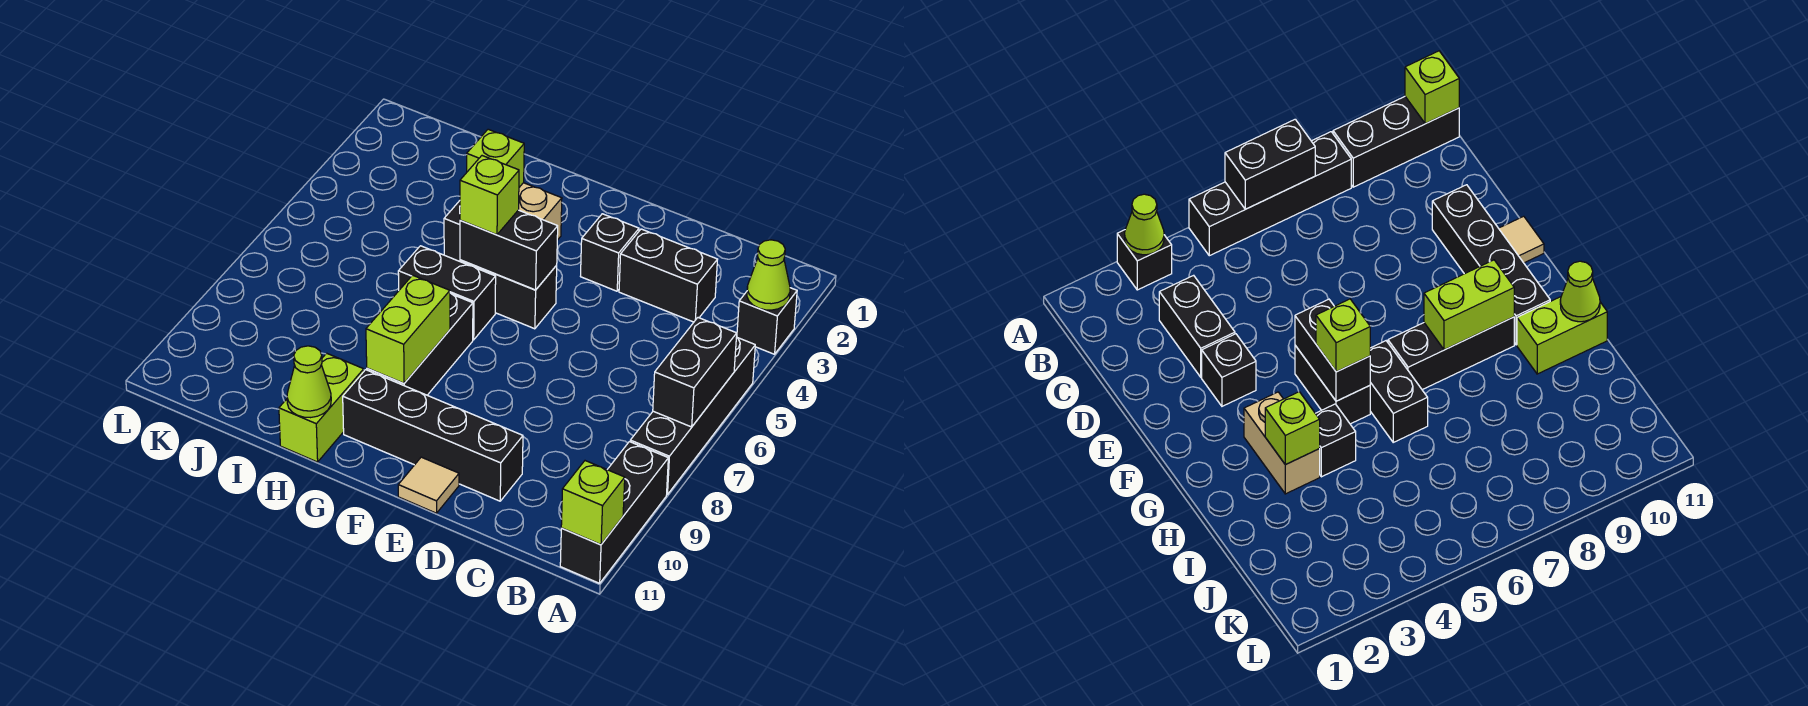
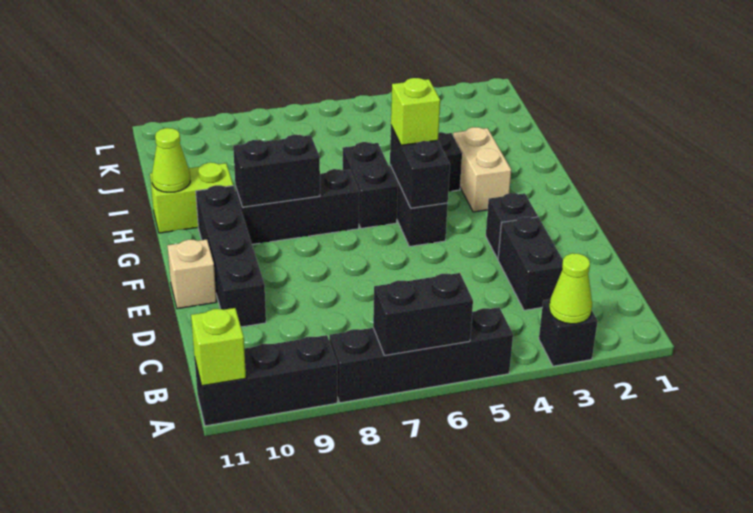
tan 1x1 tile [398,457,459,513] -> tan 1x1 brick [167,239,217,309]
lime 1x2 brick [366,275,450,383] -> black 1x2 brick [233,135,320,207]
lime 1x1 brick [467,129,524,187] -> none

